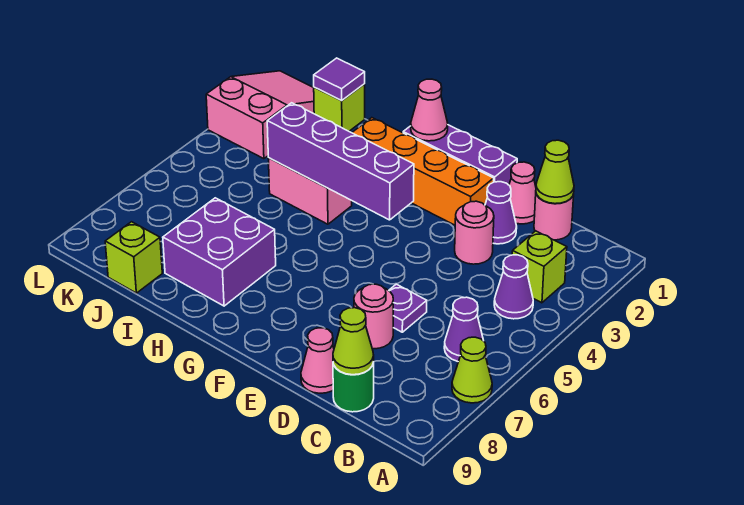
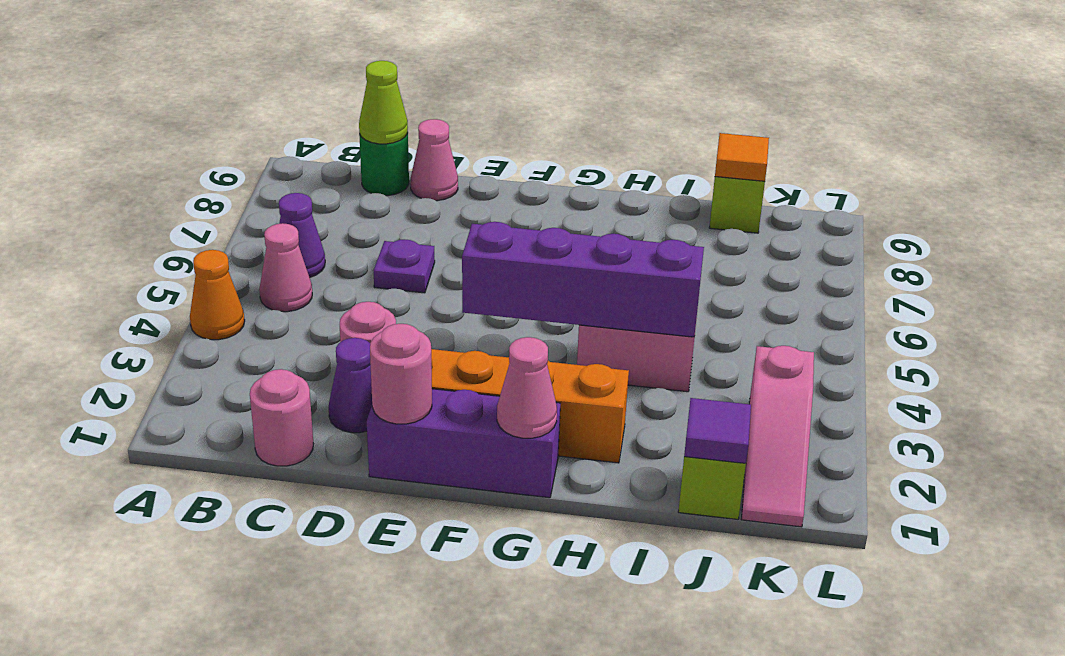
none -> orange 1x1 cone [190,250,245,340]
lime 1x1 cone [452,337,492,403] -> none
lime 1x1 brick [512,231,567,303] -> none
purple 1x1 cone [494,255,533,319] -> none
lime 1x1 cone [536,140,574,204] -> none
pink 1x1 cone [509,162,536,224] -> pink 1x1 cone moved to [259,223,312,312]
pink 1x1 round brick [354,284,393,349] -> pink 1x1 round brick moved to [370,324,432,424]
purple 2x2 brick [163,198,276,306] -> none
none -> orange 1x1 tile [715,133,769,181]
pink 2x3 slope [206,71,314,159] -> pink 1x3 slope [741,346,814,527]

